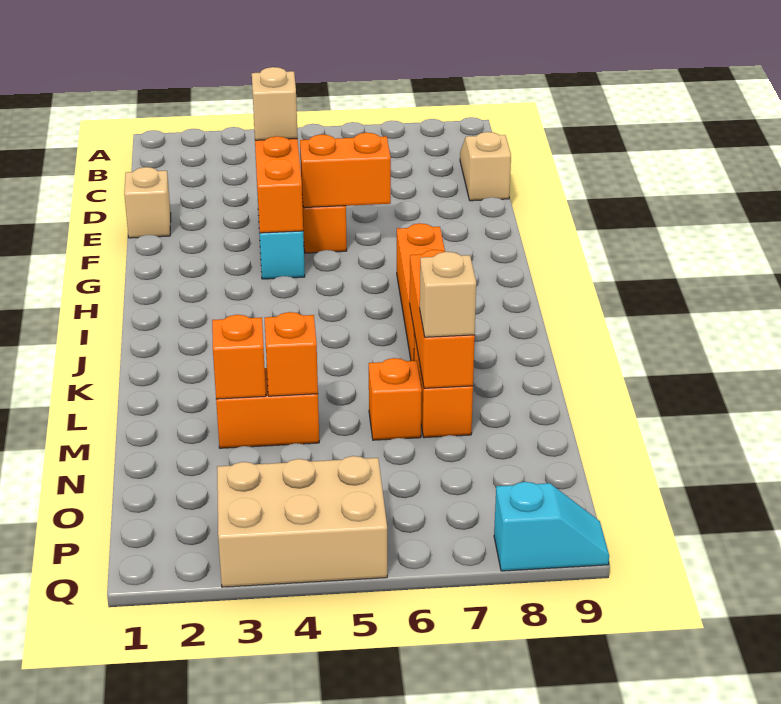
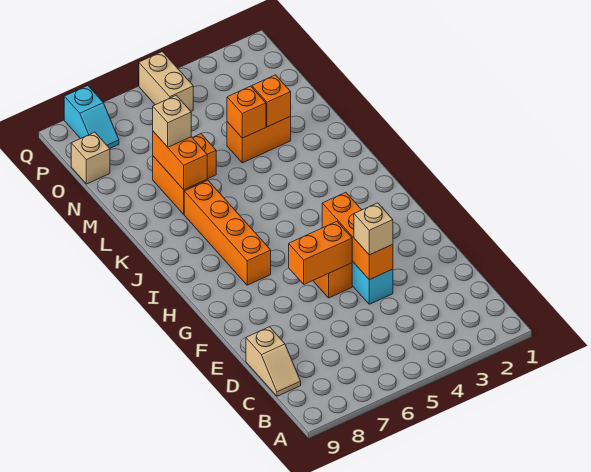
tan 1x1 brick [124,167,171,238] -> tan 1x1 brick moved to [71,132,110,184]
orange 1x3 brick [410,250,475,388] -> orange 1x2 brick [153,131,207,190]
tan 2x3 brick [217,456,387,587] -> tan 1x2 brick [139,52,193,111]
cyan 1x2 slope [494,482,609,571] -> cyan 1x2 slope turned to [64,86,119,148]

